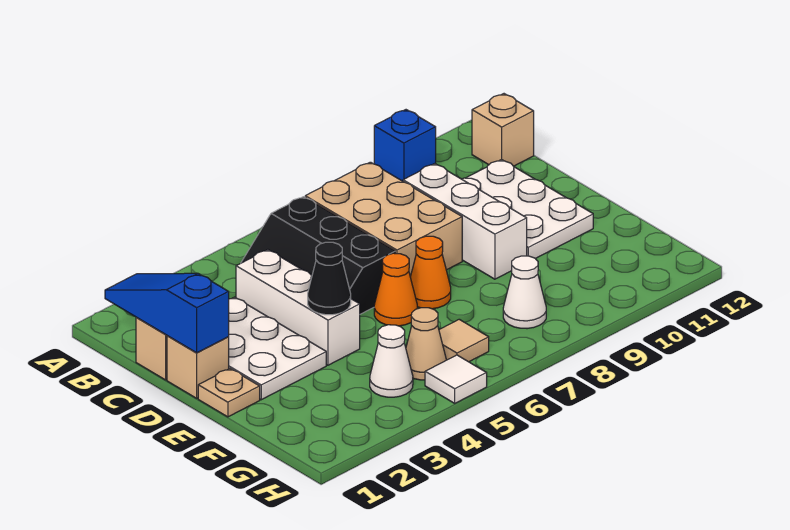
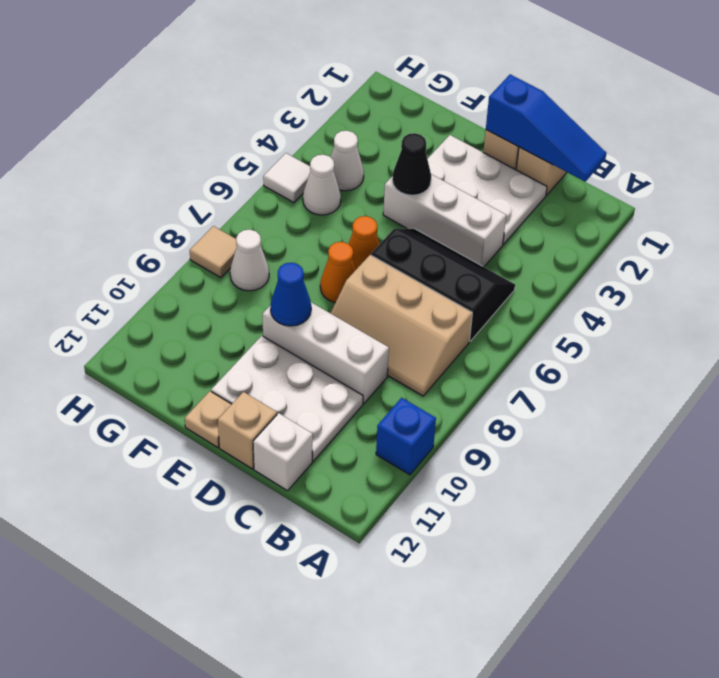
tan 2x3 brick [305,162,462,276] -> tan 2x3 slope [331,255,472,396]
tan 1x1 brick [472,94,534,166] -> tan 1x1 brick moved to [218,392,277,469]
none -> white 1x1 brick [253,413,313,491]
tan 1x1 plate [198,369,260,417] -> tan 1x1 plate moved to [185,391,231,447]
none -> blue 1x1 cone [270,263,311,326]
tan 1x1 cone [406,308,446,380] -> white 1x1 cone [303,155,341,215]
tan 1x1 tile [439,319,489,362] -> tan 1x1 tile moved to [190,226,237,278]

